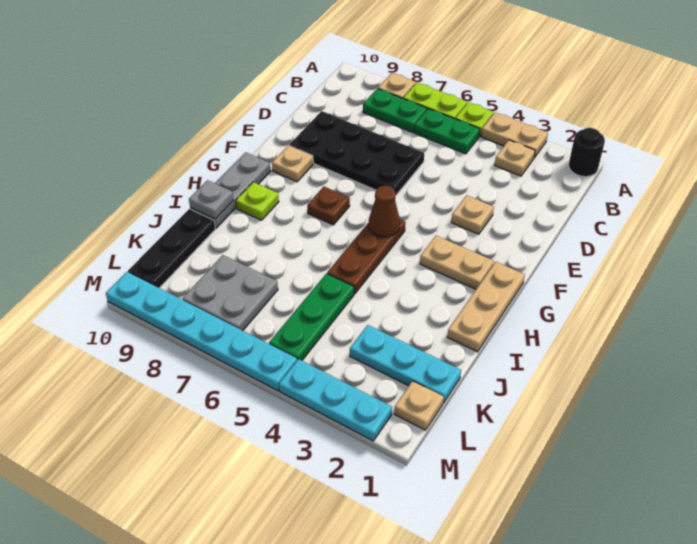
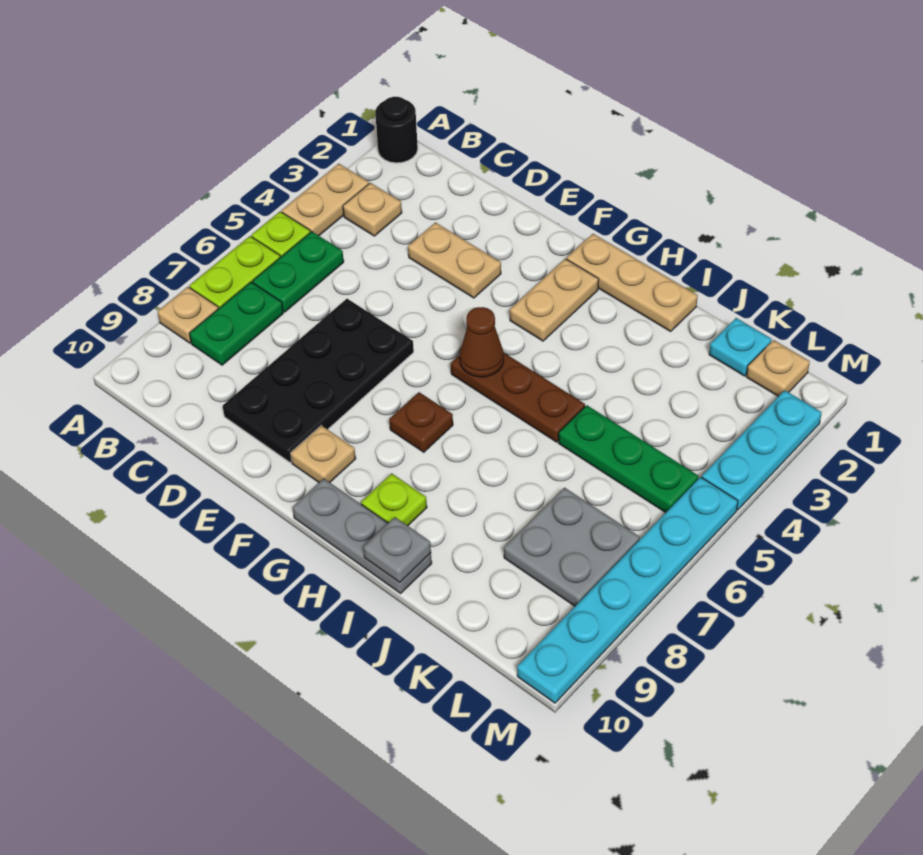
tan 1x1 plate [451,195,494,234] -> tan 1x2 plate [408,223,501,298]
black 1x3 plate [128,209,215,288] -> none
cyan 1x3 plate [350,325,461,403] -> cyan 1x1 plate [709,318,772,376]

